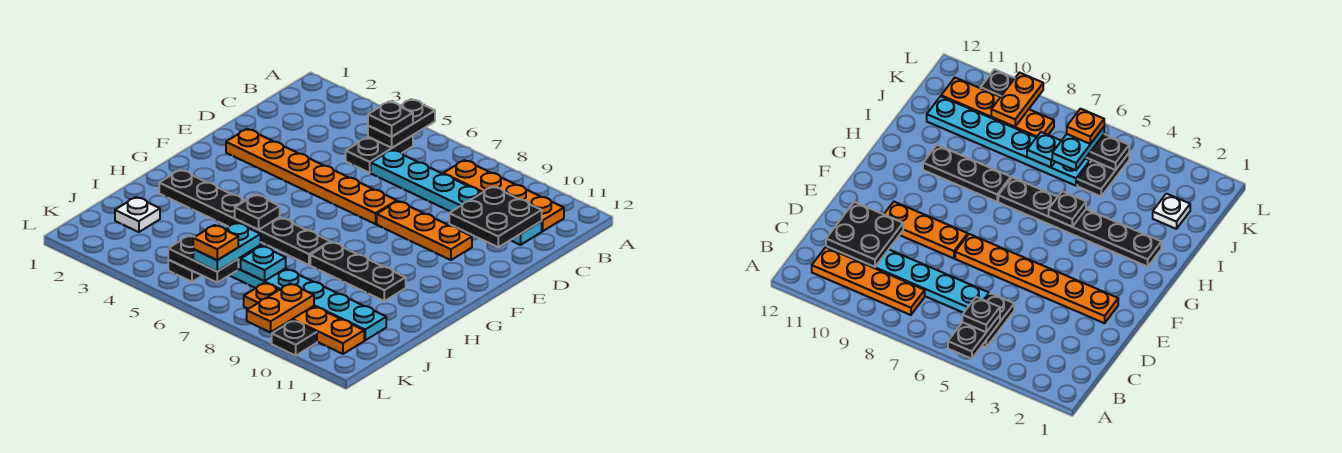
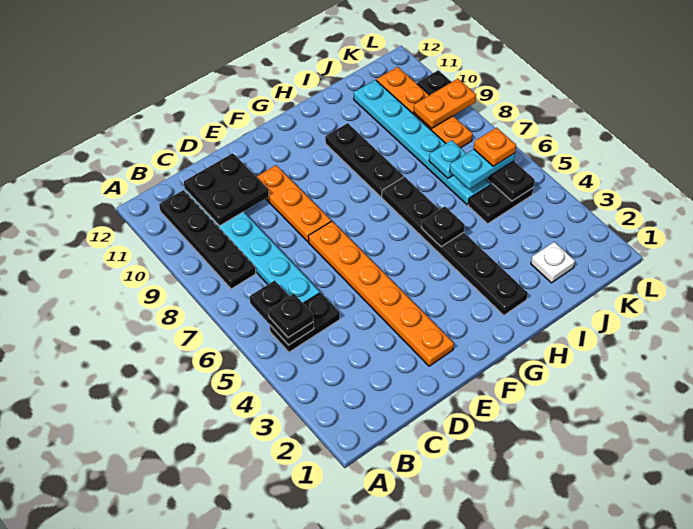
black 1x2 plate [368,99,435,148] -> black 1x2 plate turned to [250,280,314,345]
orange 1x4 plate [443,160,564,231] -> black 1x4 plate [159,190,256,289]

